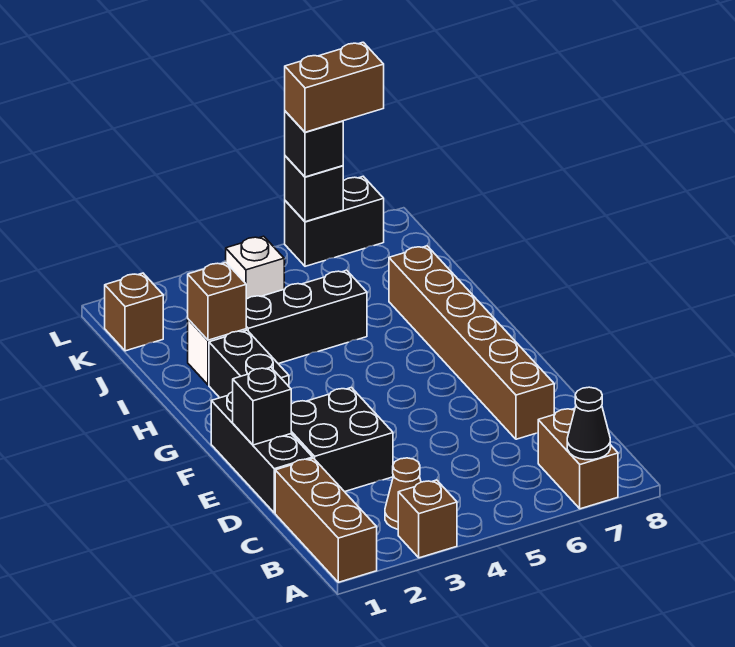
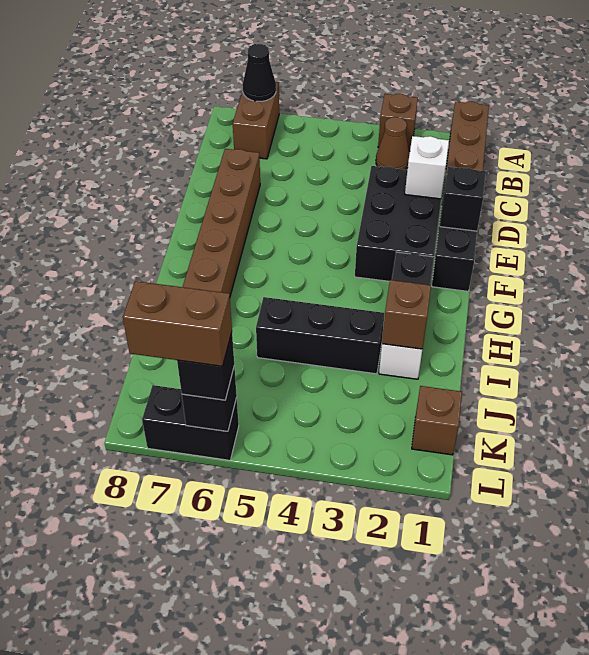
black 2x2 brick [291,388,393,492] -> black 2x3 brick [355,166,441,281]
white 1x1 brick [226,236,284,299] -> white 1x1 brick moved to [405,136,449,199]

